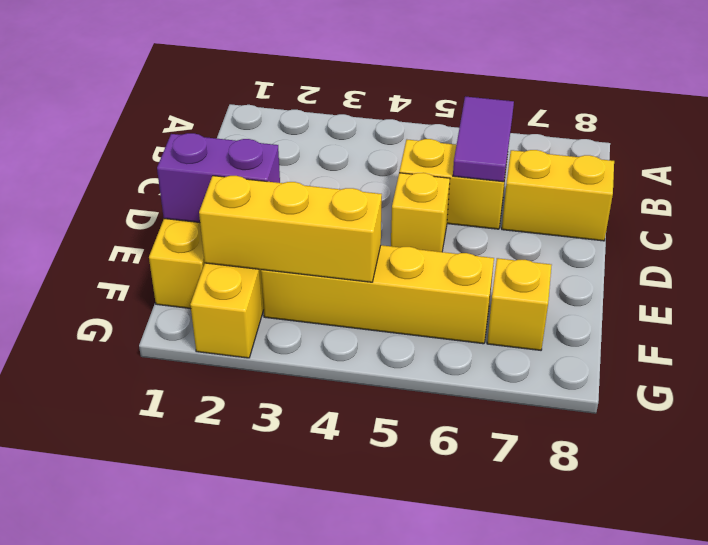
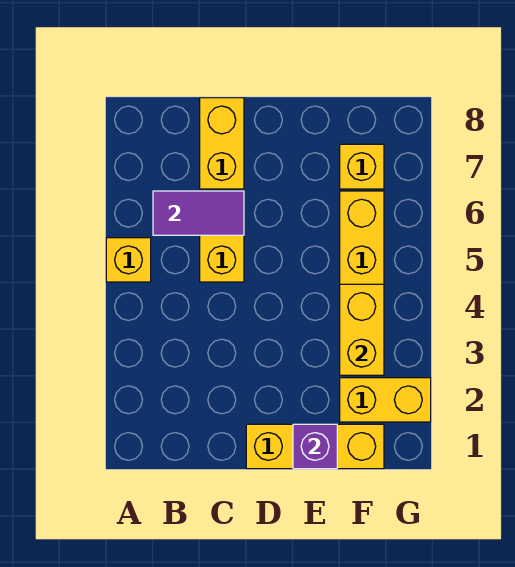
yellow 1x1 brick [391,173,450,252] -> yellow 1x1 brick moved to [106,238,151,282]
purple 1x2 brick [157,133,280,222] -> purple 1x1 brick [293,424,337,469]
yellow 1x3 brick [199,176,382,282] -> yellow 1x2 brick [340,284,384,375]

